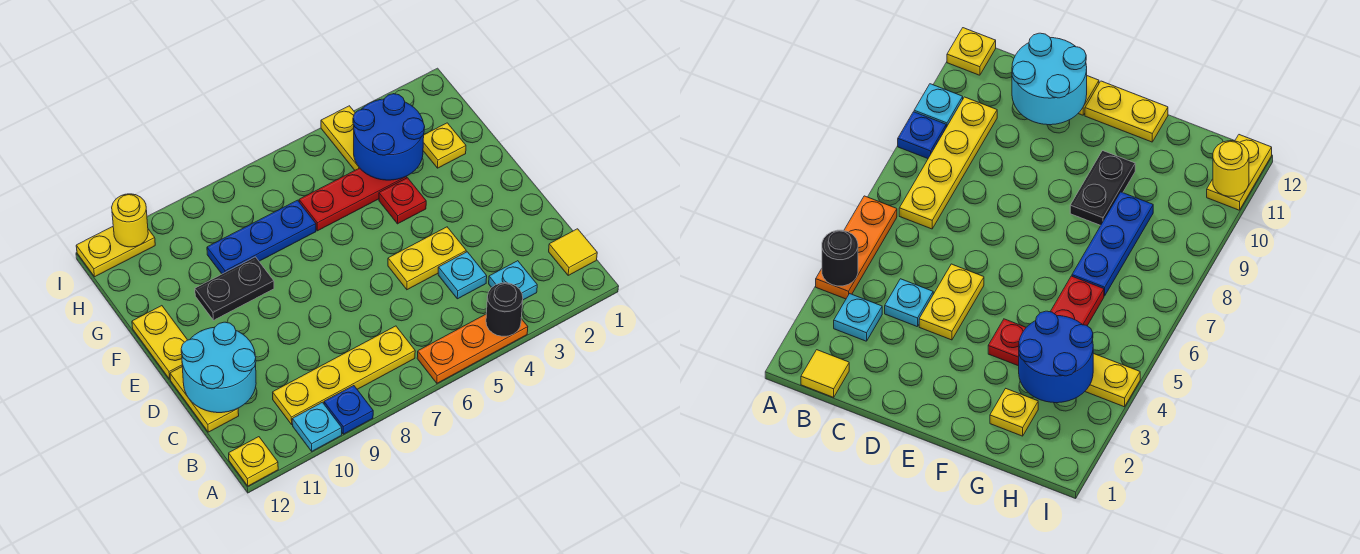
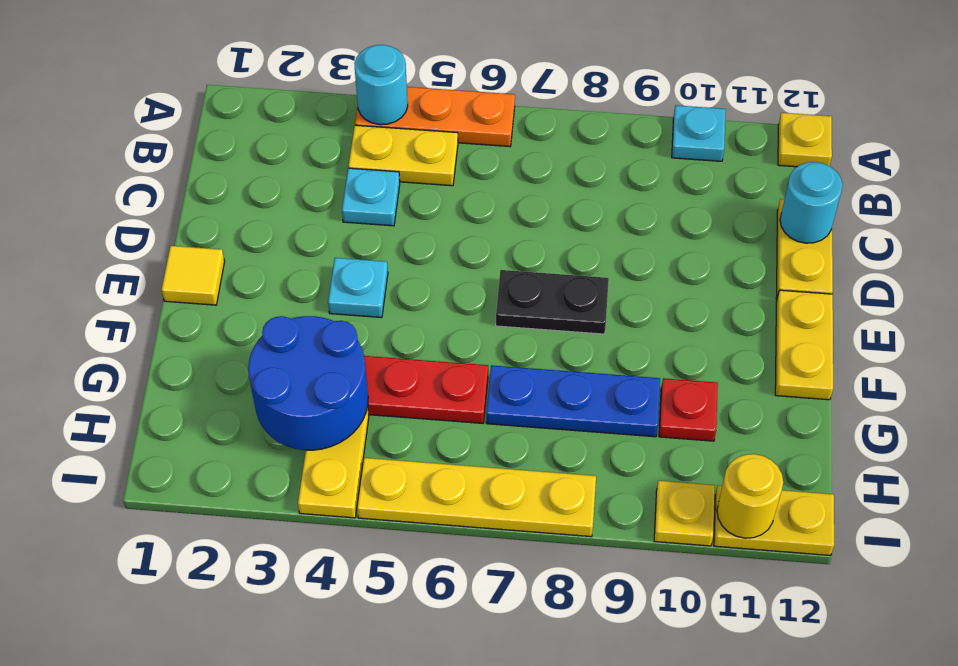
black 1x1 round brick [486,283,523,336] -> cyan 1x1 round brick [354,45,408,125]
blue 1x1 plate [324,386,373,434] -> none
yellow 1x1 tile [549,229,597,275] -> yellow 1x1 tile moved to [161,246,225,305]
cyan 1x1 plate [489,261,537,300] -> cyan 1x1 plate moved to [328,258,388,318]
yellow 1x4 plate [273,326,415,424] -> yellow 1x4 plate moved to [357,458,596,537]
cyan 2x2 round brick [181,322,256,413] -> cyan 1x1 round brick [780,162,843,243]
yellow 1x2 plate [388,227,466,290] -> yellow 1x2 plate moved to [348,125,458,186]
red 1x1 plate [379,178,426,224] -> red 1x1 plate moved to [659,378,718,441]
black 1x2 plate [195,257,274,320] -> black 1x2 plate moved to [496,270,609,334]
yellow 1x1 plate [423,123,466,168] -> yellow 1x1 plate moved to [654,481,715,546]

